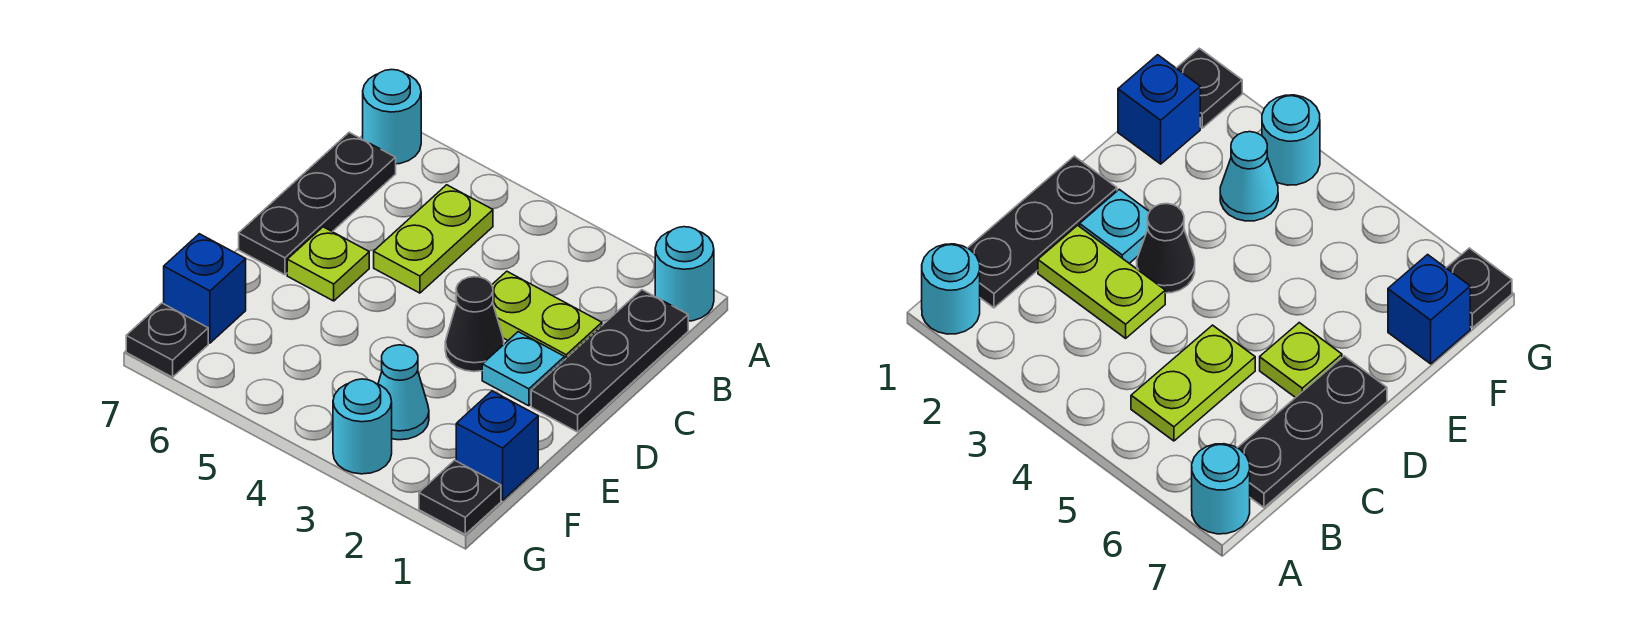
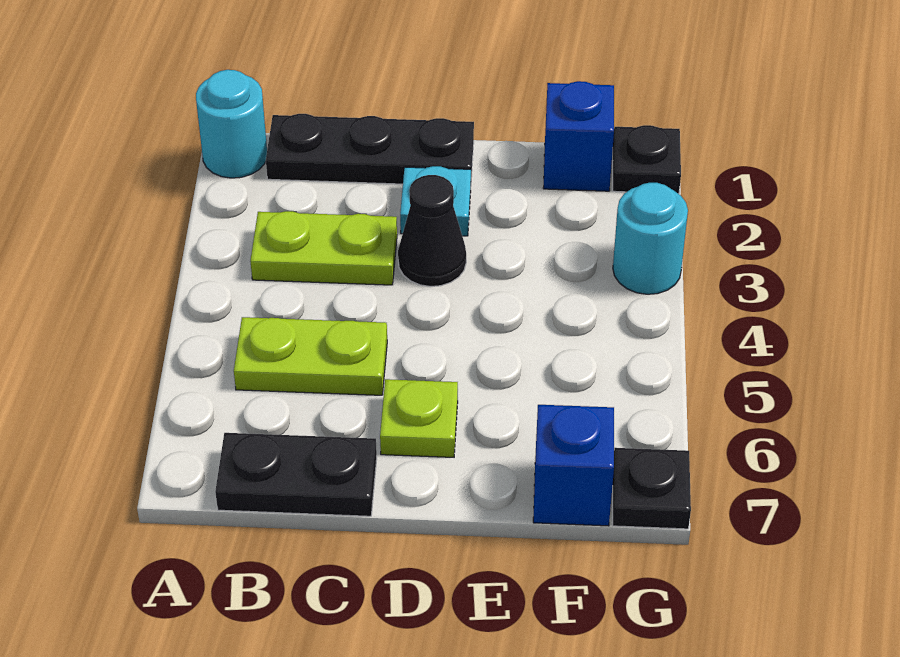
cyan 1x1 round brick [363,70,421,164] -> none
black 1x3 plate [239,132,396,275] -> black 1x2 plate [215,433,377,516]
lime 1x2 plate [492,271,602,359] -> lime 1x2 plate turned to [250,211,397,285]
cyan 1x1 cone [378,345,429,440] -> none

